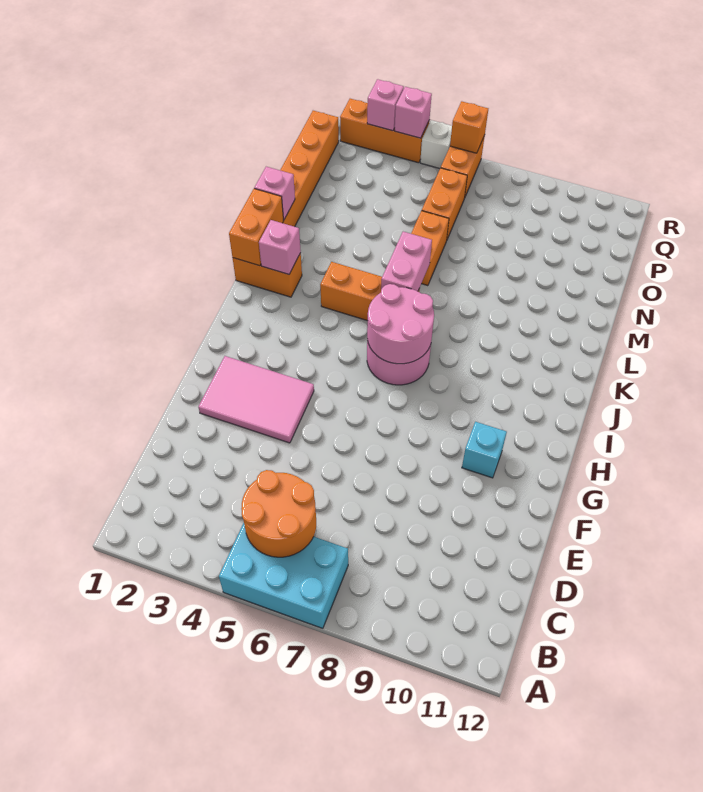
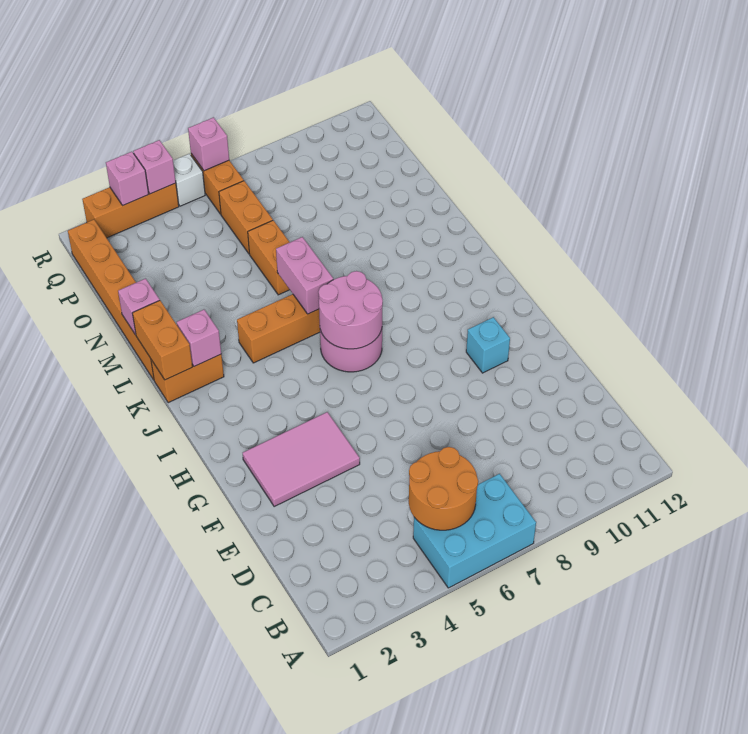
orange 1x1 brick [450,101,488,153] -> pink 1x1 brick [188,117,229,171]

